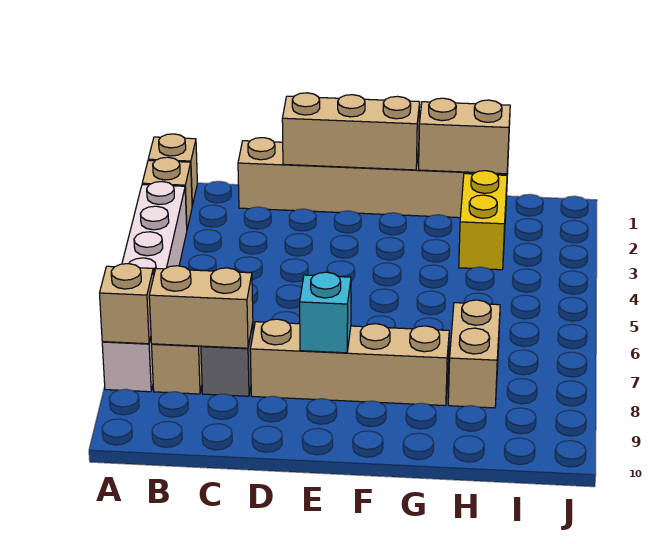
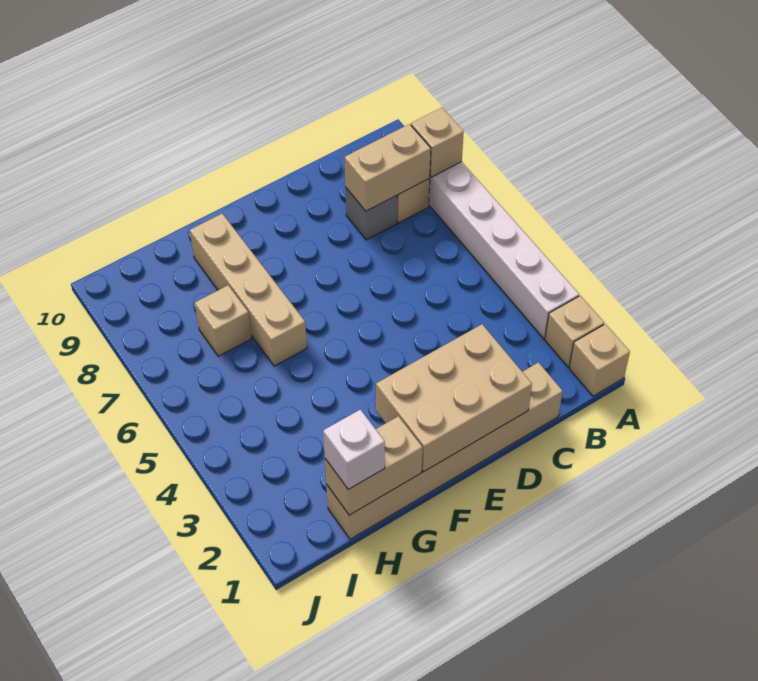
tan 1x3 brick [282,93,420,170] -> tan 2x3 brick [376,324,532,472]
tan 1x4 brick [250,319,449,406] -> tan 1x4 brick turned to [190,214,307,366]
cyan 1x1 brick [300,272,351,353] -> none
none -> white 1x1 brick [323,410,385,489]
yellow 1x2 brick [459,171,507,270] -> none
tan 1x2 brick [448,300,500,408] -> tan 1x1 brick [195,285,252,356]

